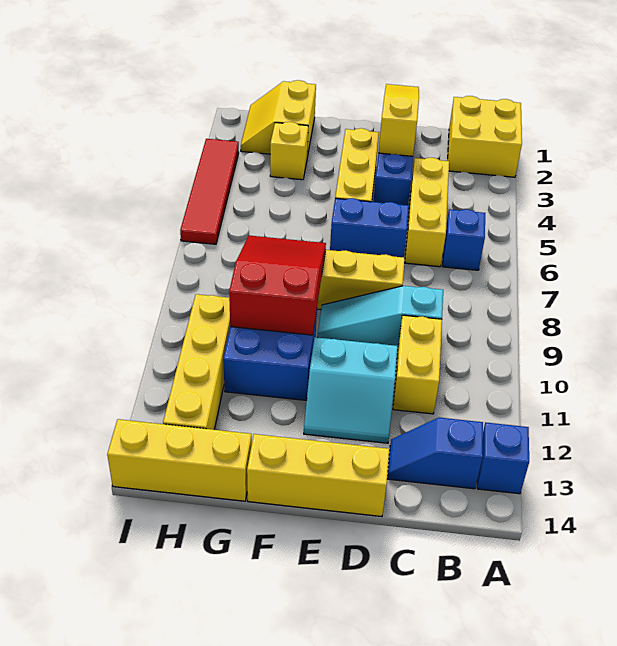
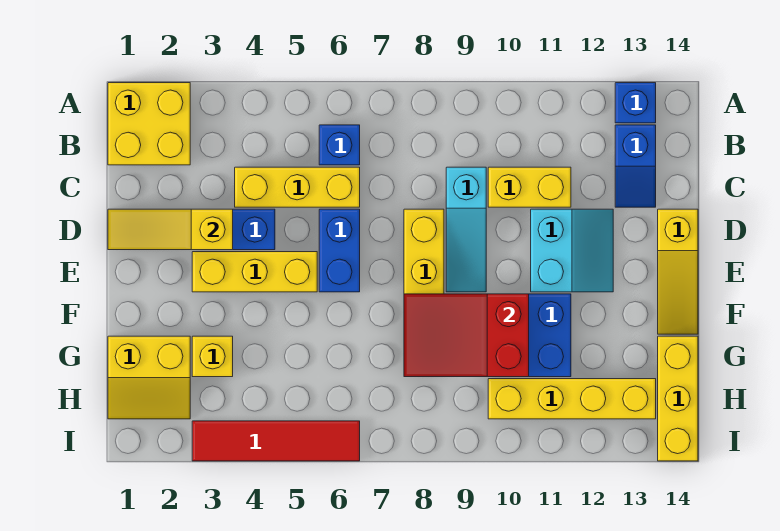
yellow 1x3 brick [247,434,389,517] -> yellow 1x3 slope [658,209,698,334]

